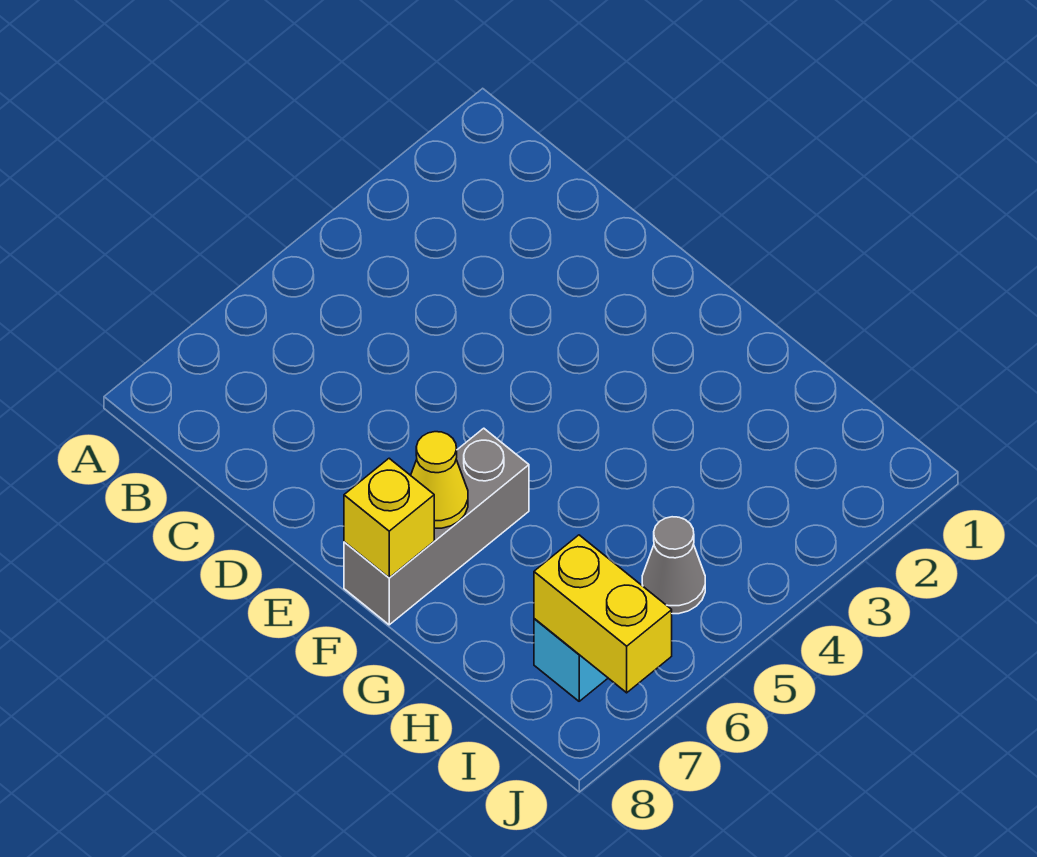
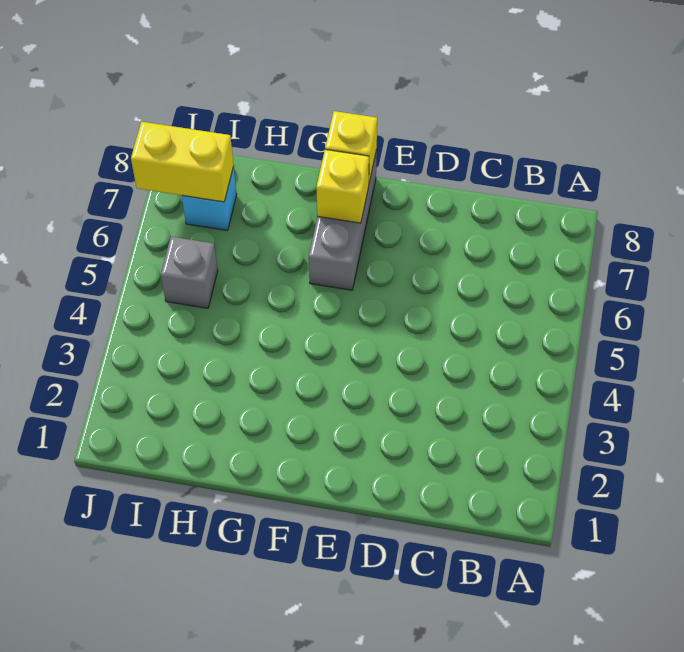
yellow 1x1 cone [411,432,468,528] -> yellow 1x1 brick [316,149,369,223]
grey 1x1 cone [642,517,705,614] -> grey 1x1 brick [161,237,218,308]

